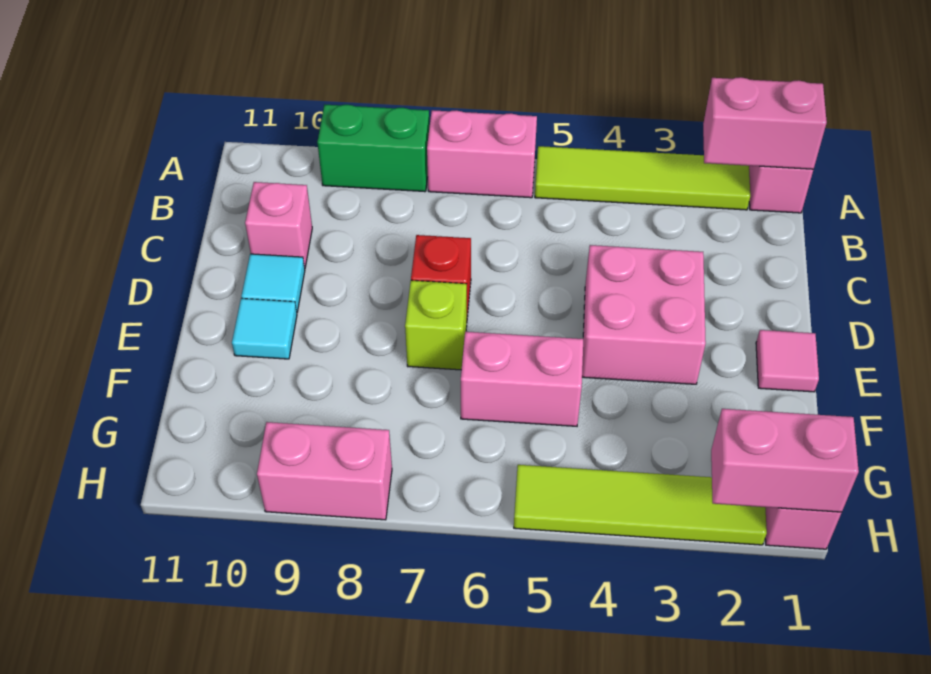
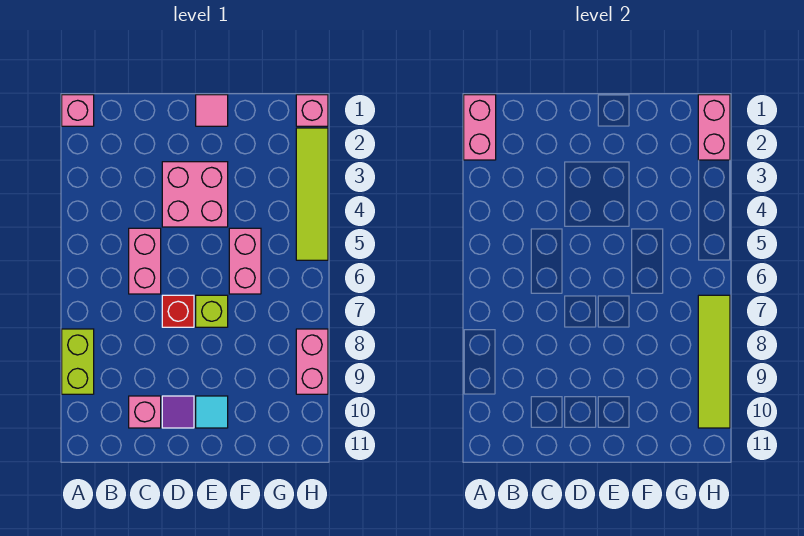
lime 1x4 tile [535,146,750,210] -> lime 1x4 tile moved to [698,295,730,428]
pink 1x2 brick [427,110,537,198] -> pink 1x2 brick moved to [129,228,161,294]
green 1x2 brick [317,105,429,192] -> lime 1x2 brick [62,329,94,394]
cyan 1x1 tile [241,254,305,312] -> purple 1x1 tile [162,396,194,428]

